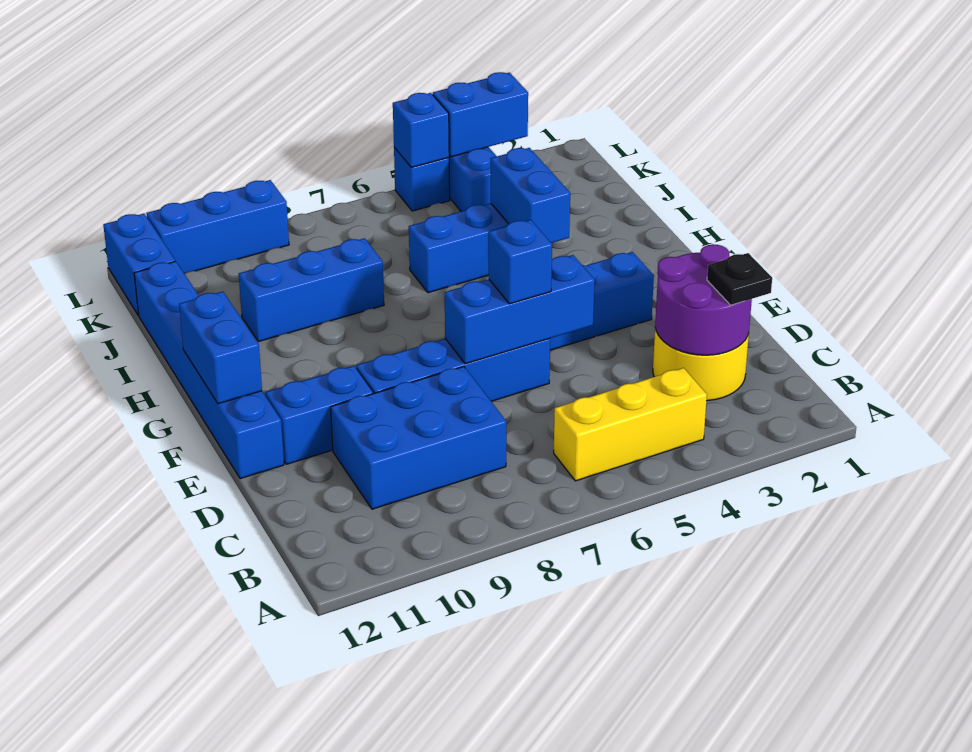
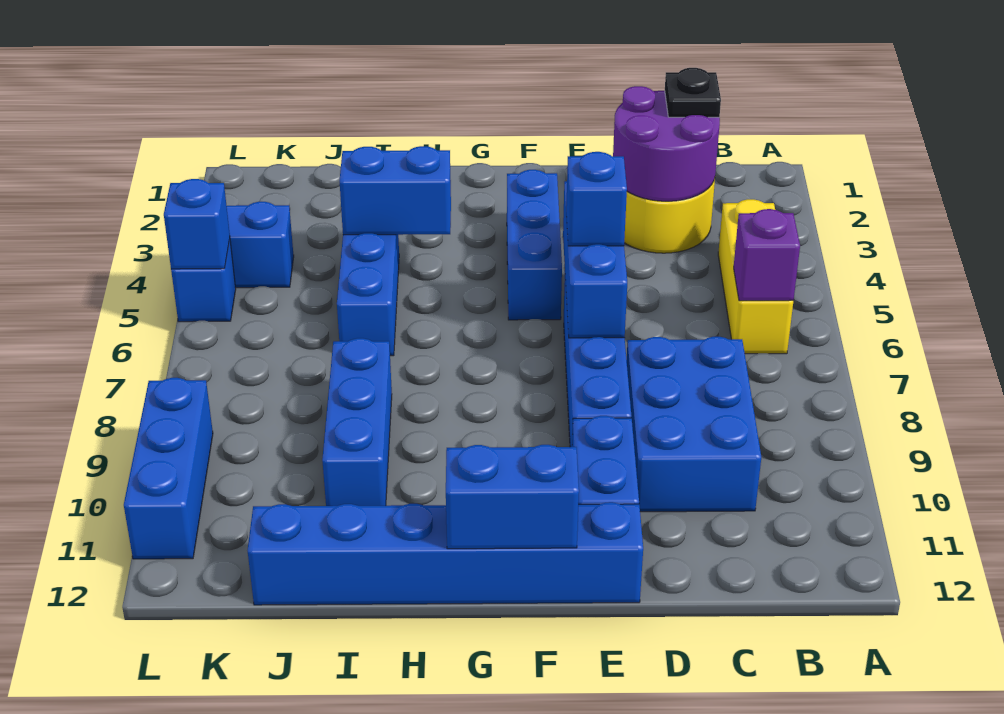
none -> purple 1x1 brick [734,209,800,301]
blue 1x2 brick [103,214,175,316] -> none
blue 1x2 brick [433,72,528,157] -> none

